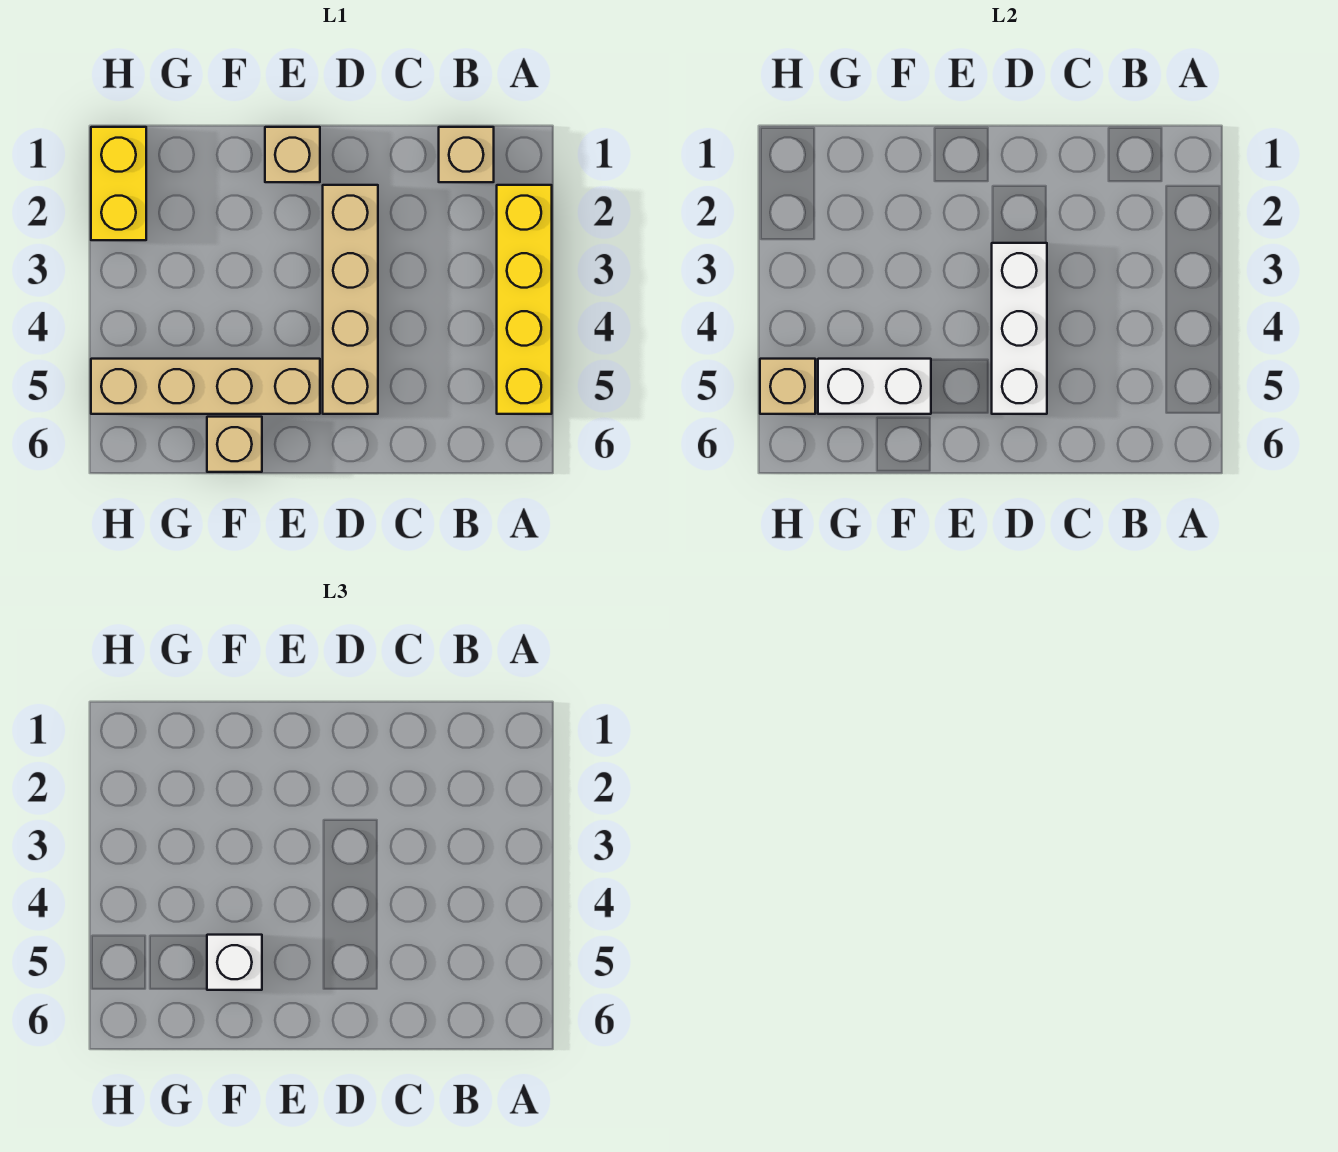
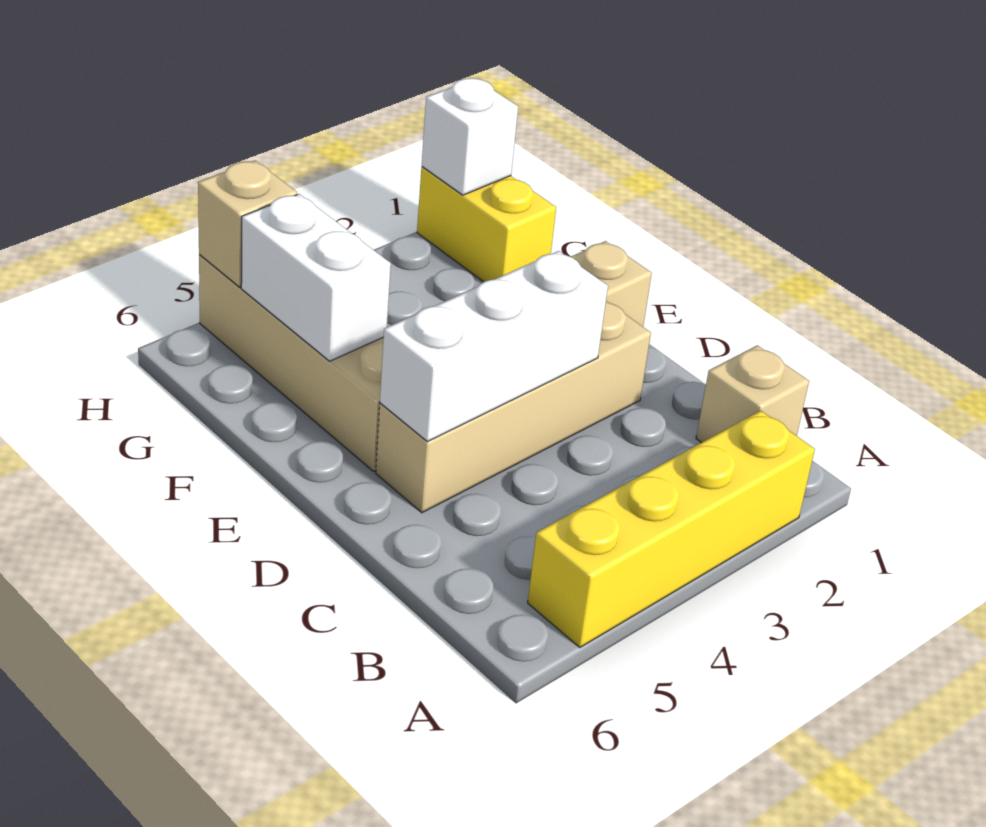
white 1x1 brick [207,935,262,990] -> white 1x1 brick moved to [421,78,518,195]
tan 1x1 brick [207,417,262,472] -> none
yellow 1x2 brick [91,127,146,240] -> yellow 1x2 brick turned to [417,167,556,282]

